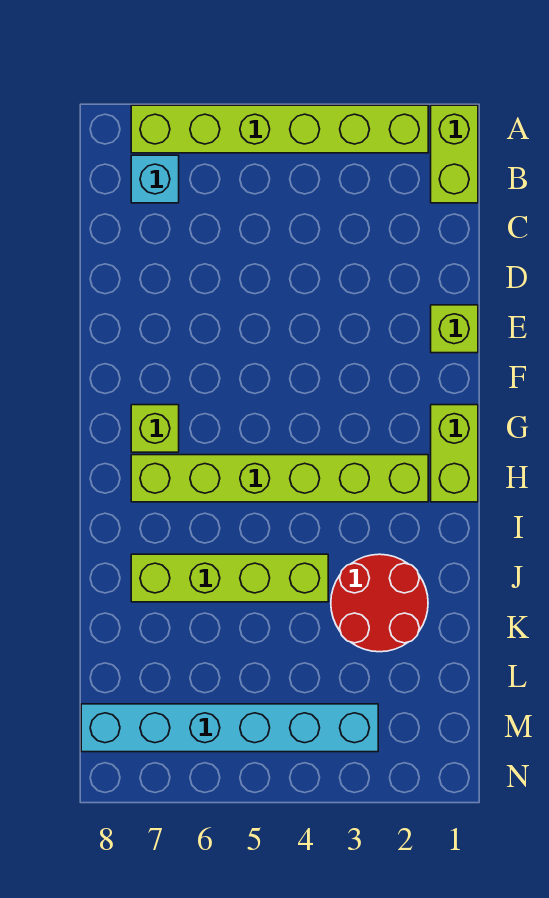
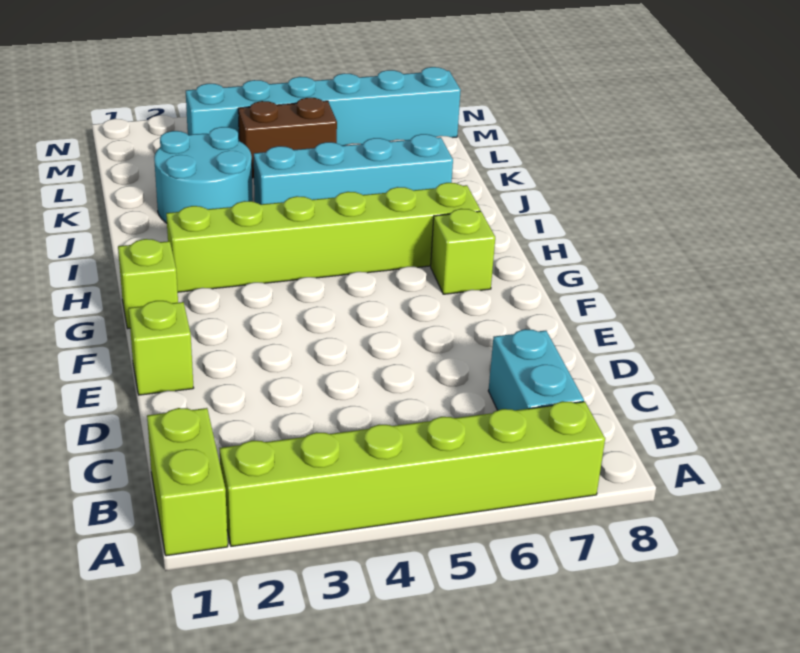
cyan 1x1 brick [131,155,179,203] -> cyan 1x2 brick [488,329,584,410]
lime 1x2 brick [431,405,478,502] -> lime 1x1 brick [118,239,178,328]
red 2x2 round brick [331,554,428,652] -> cyan 2x2 round brick [154,127,253,223]
lime 1x4 brick [131,554,328,602] -> cyan 1x4 brick [254,134,453,204]
none -> brown 1x2 brick [238,98,337,178]

